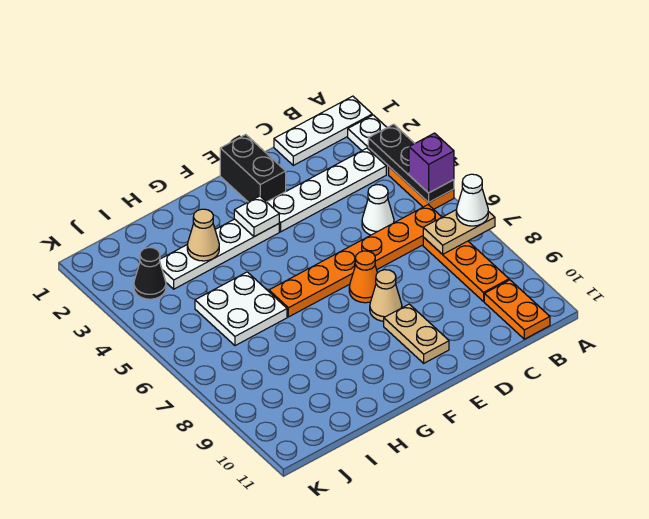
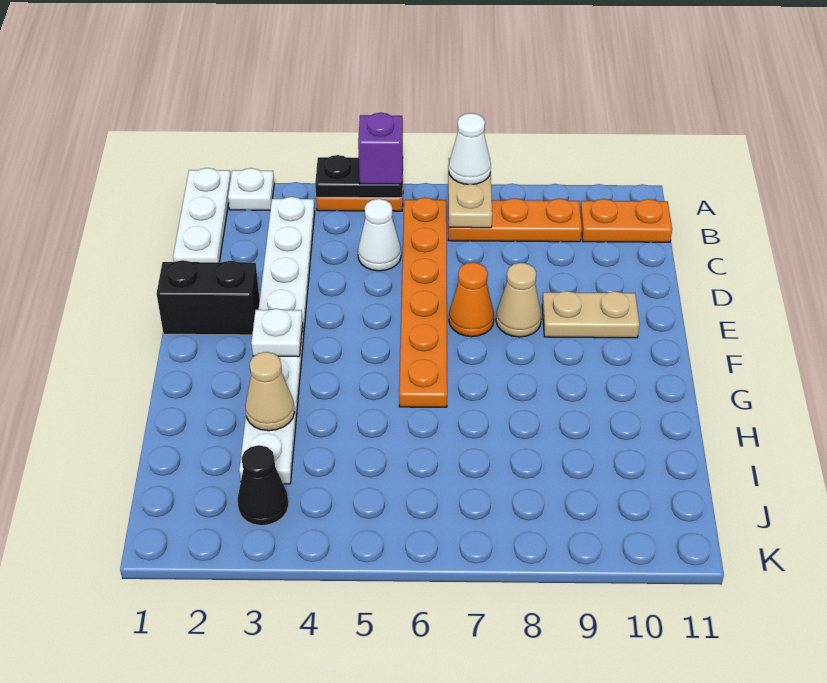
black 1x3 plate [368,124,454,203] -> black 1x2 plate [315,155,403,198]
white 2x2 plate [195,272,287,346] -> none

